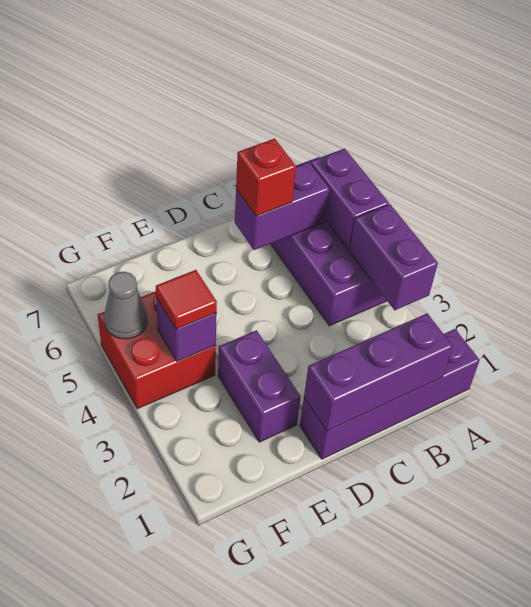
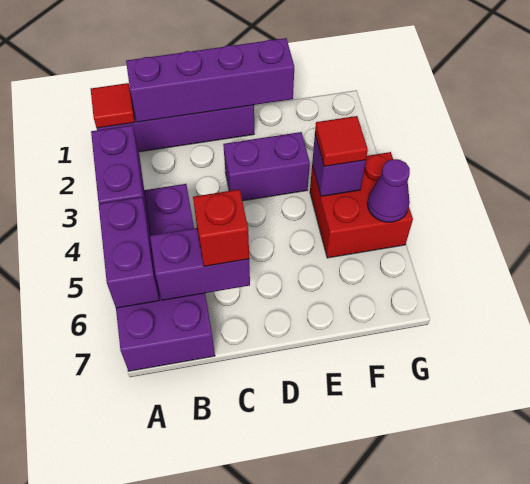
none -> red 1x1 tile [91,83,135,128]
purple 1x3 brick [304,314,453,431] -> purple 1x4 brick [126,38,294,122]
purple 1x2 brick [218,330,301,442] -> purple 1x2 brick turned to [223,132,310,201]
grey 1x1 cone [104,272,147,339] -> purple 1x1 cone [367,159,410,222]

